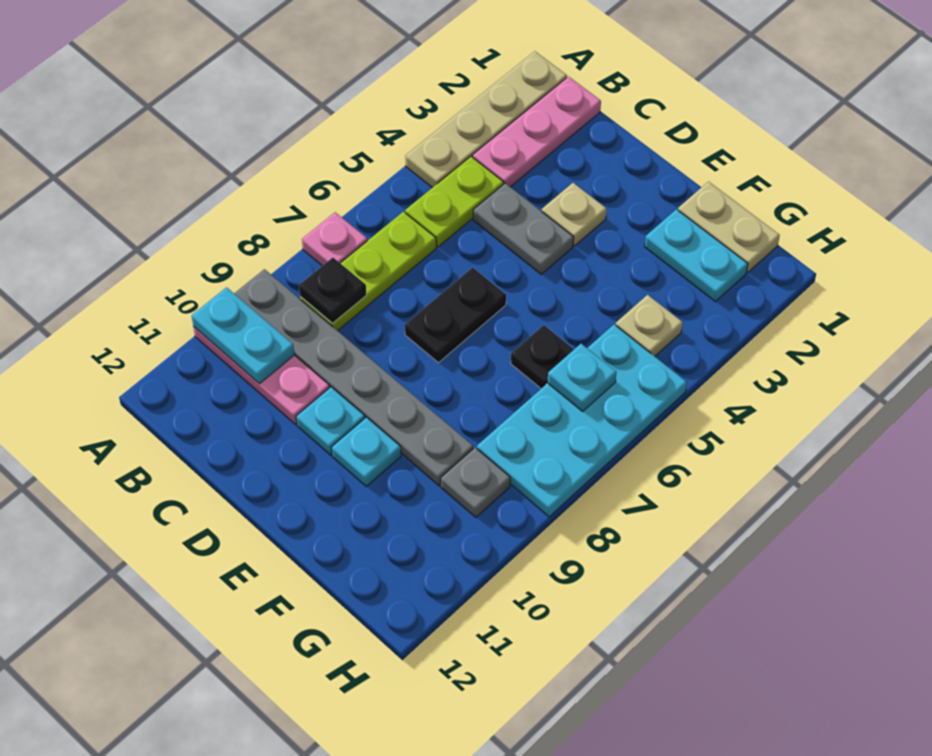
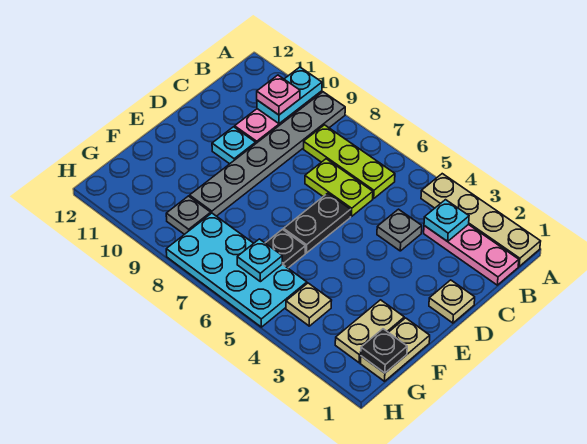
pink 1x1 plate [302,212,367,266] -> pink 1x1 plate moved to [257,75,300,115]
lime 1x2 plate [405,157,504,247] -> lime 1x2 plate moved to [305,159,373,217]
black 1x1 plate [299,258,366,323] -> black 1x1 plate moved to [361,329,407,373]
grey 1x2 plate [473,183,574,274] -> grey 1x1 plate [377,209,422,251]
tan 1x1 plate [542,183,607,246] -> tan 1x1 plate moved to [429,280,475,323]
black 1x2 plate [405,267,506,363] -> black 1x2 plate turned to [284,193,351,253]
cyan 1x1 plate [332,417,401,486] -> cyan 1x1 plate moved to [424,200,469,242]
cyan 1x2 plate [645,209,748,302] -> tan 1x2 plate [335,300,404,363]

